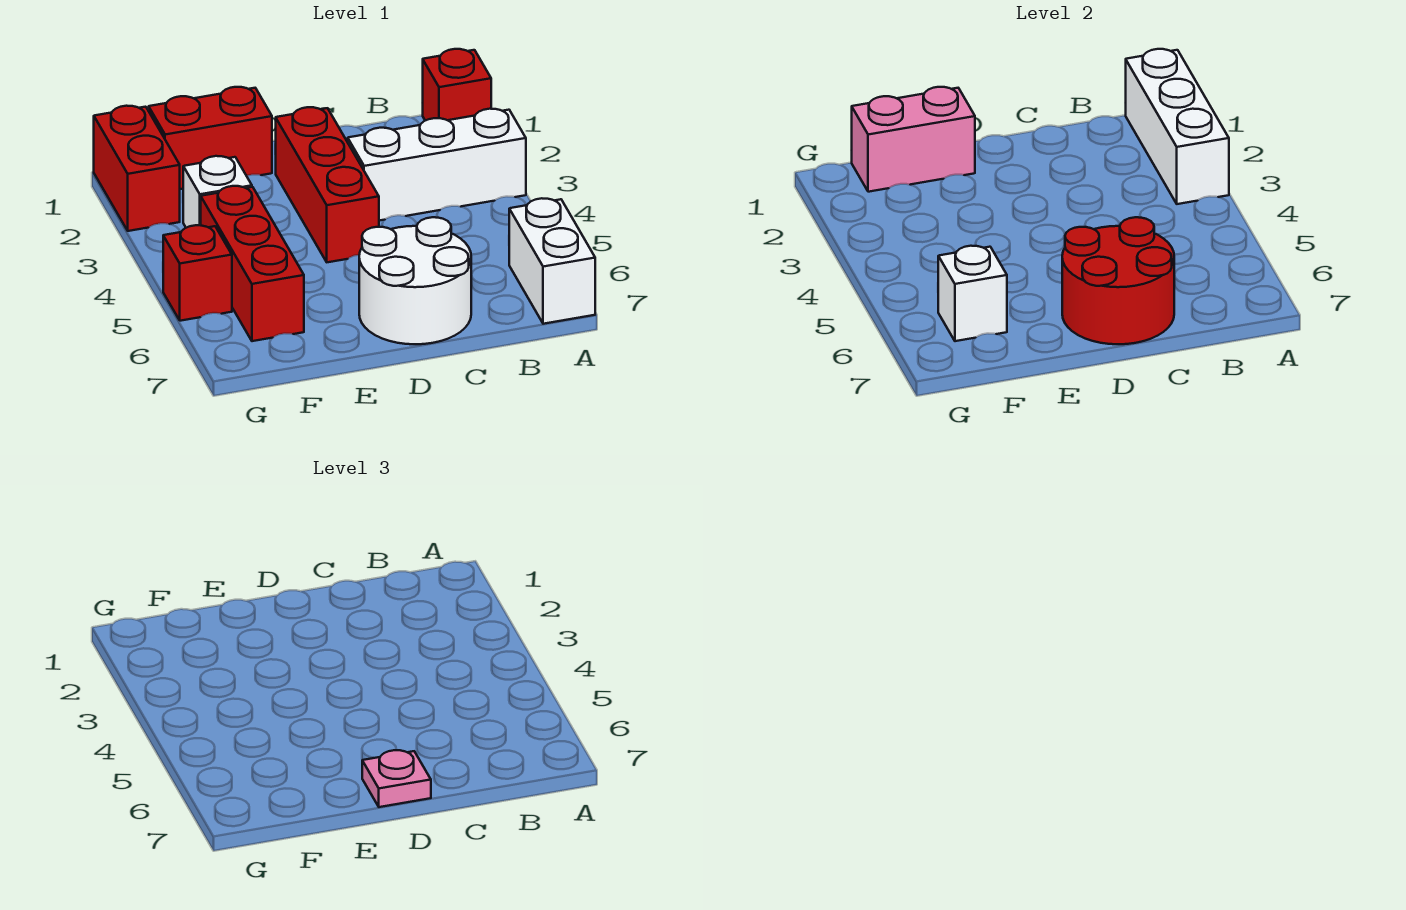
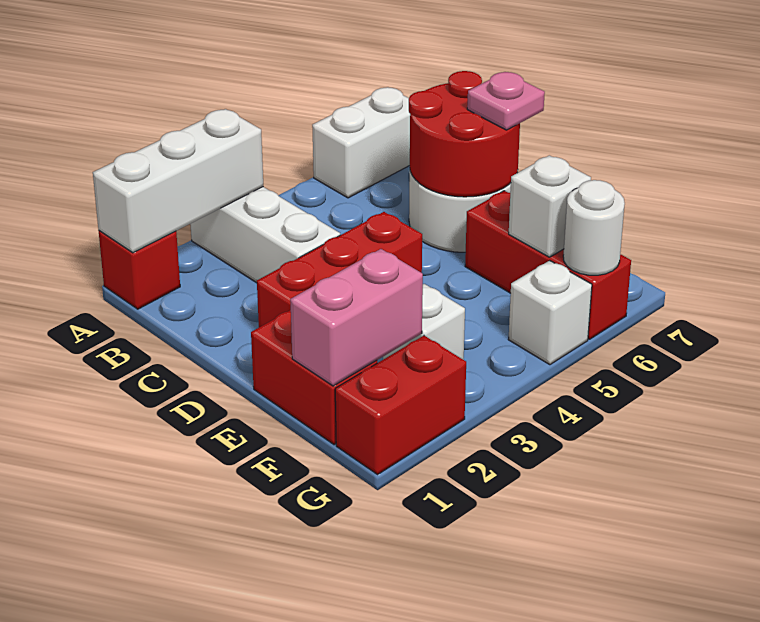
pink 1x2 brick [852,87,975,192] -> pink 1x2 brick turned to [290,249,423,386]
red 1x3 brick [201,186,304,341] -> red 1x3 brick turned to [465,191,631,339]
red 1x1 brick [163,225,232,321] -> white 1x1 brick [508,260,592,365]
none -> white 1x1 round brick [563,180,625,275]

